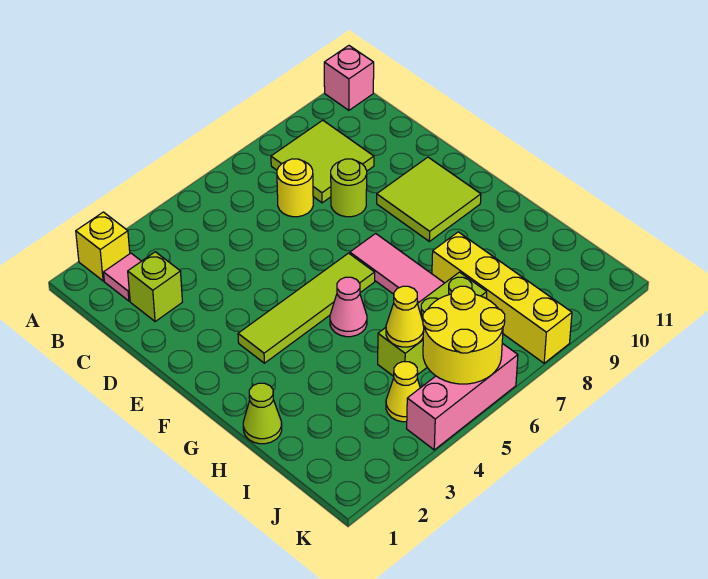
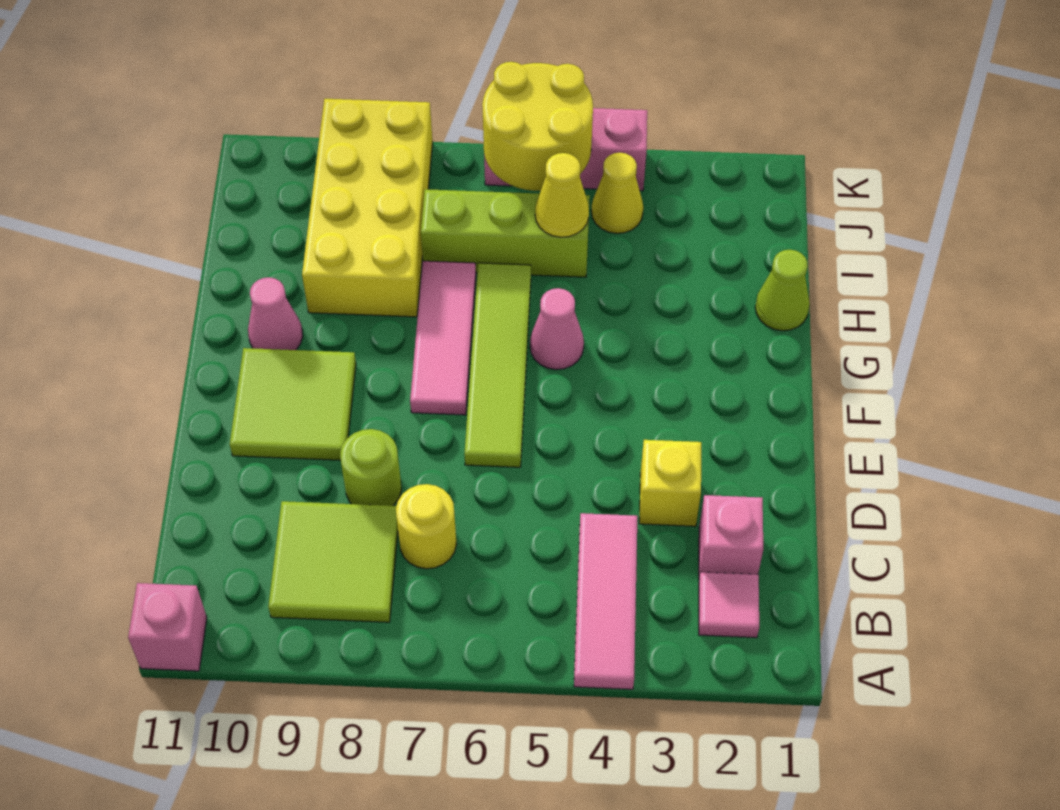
yellow 1x1 brick [76,212,130,281] -> yellow 1x1 brick moved to [639,440,701,526]
none -> pink 1x3 tile [574,513,638,689]
lime 1x1 brick [128,252,182,322] -> pink 1x1 brick [699,495,763,578]
lime 1x4 tile [238,253,375,363] -> lime 1x4 tile turned to [464,263,531,467]
none -> pink 1x1 cone [248,277,303,350]
yellow 1x4 brick [432,232,572,363] -> yellow 2x4 brick [302,99,433,317]

